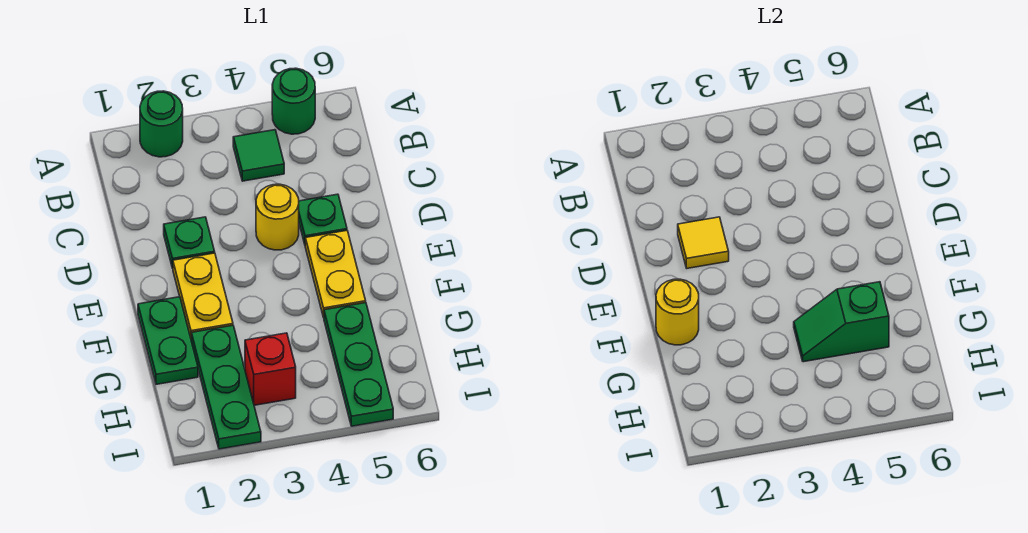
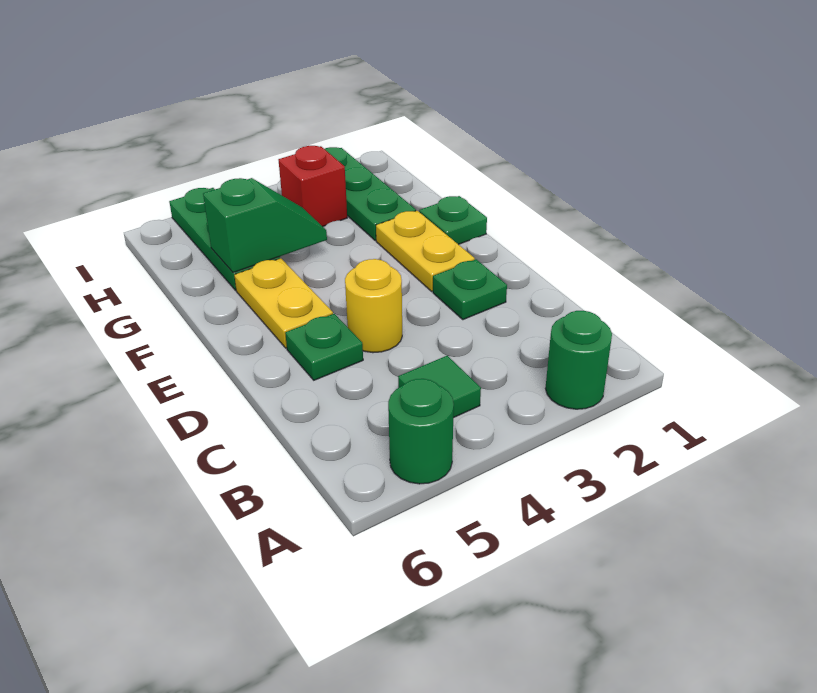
yellow 1x1 tile [678,217,729,268] -> none
green 1x2 plate [138,297,198,384] -> green 1x1 plate [419,196,487,245]
yellow 1x1 round brick [656,279,699,345] -> none

